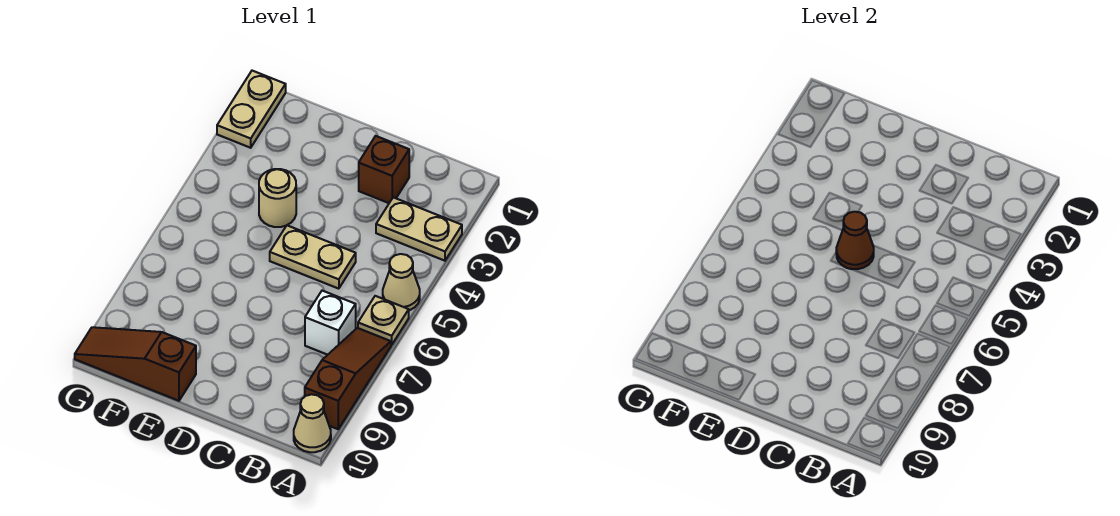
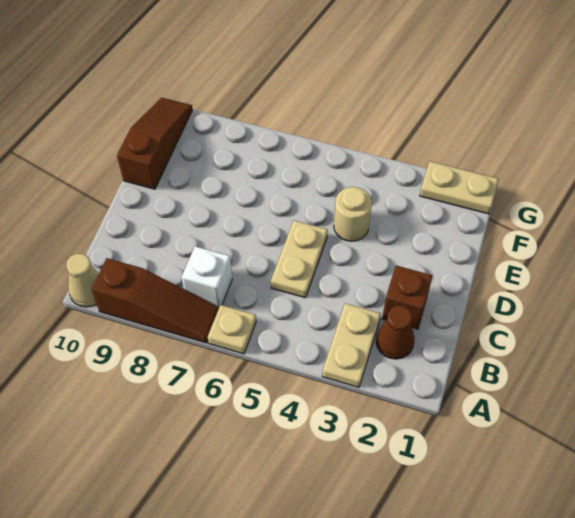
tan 1x1 cone [383,254,420,310] -> none
brown 1x1 cone [836,212,874,269] -> brown 1x1 cone moved to [376,306,415,359]

